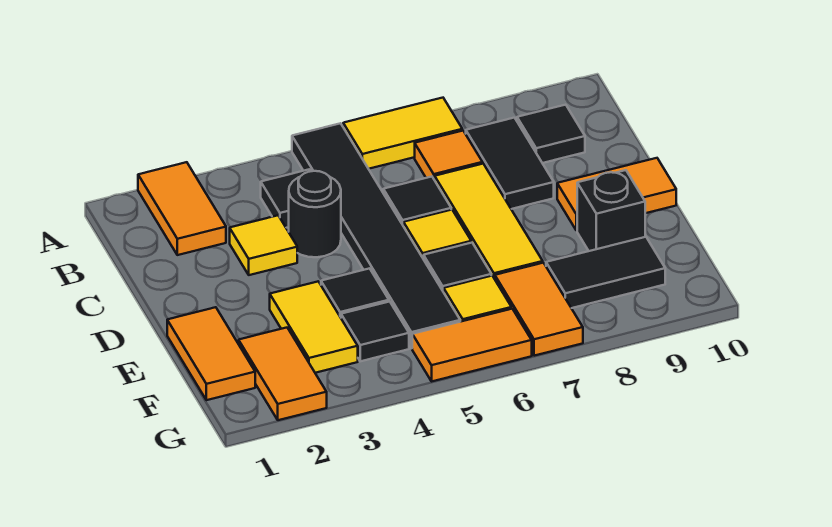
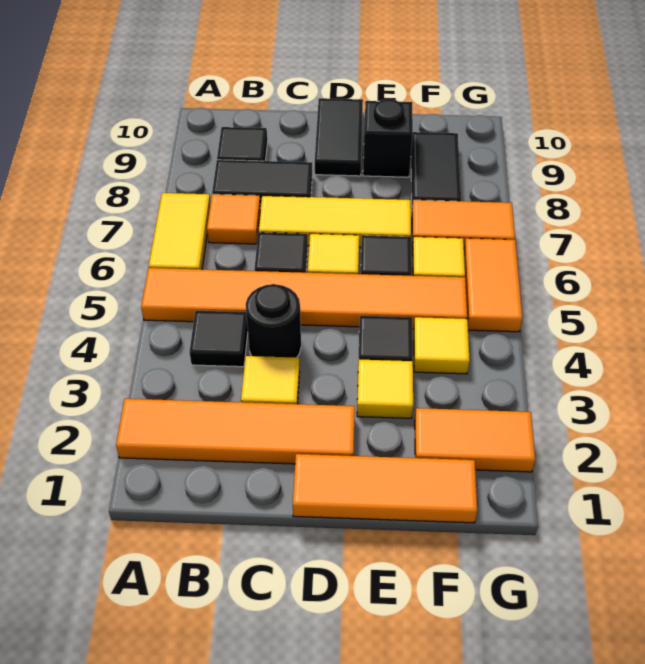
orange 1x2 tile [138,162,226,255] -> orange 1x4 tile [116,399,355,464]
black 1x6 tile [292,123,460,348] -> orange 1x6 tile [141,268,467,329]
orange 1x2 tile [557,158,676,231] -> black 1x2 tile [315,98,363,176]
orange 1x2 tile [167,307,255,400] -> orange 1x3 tile [293,454,477,523]
yellow 1x2 tile [270,281,358,373] -> yellow 1x1 tile [357,360,413,418]
black 1x1 tile [341,302,409,361] -> yellow 1x1 tile [414,317,470,374]

